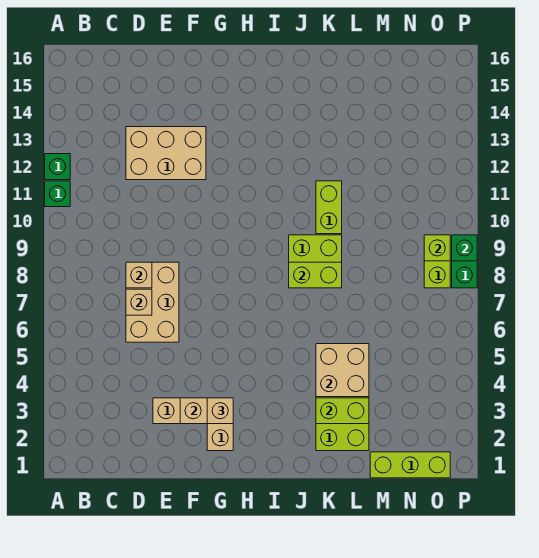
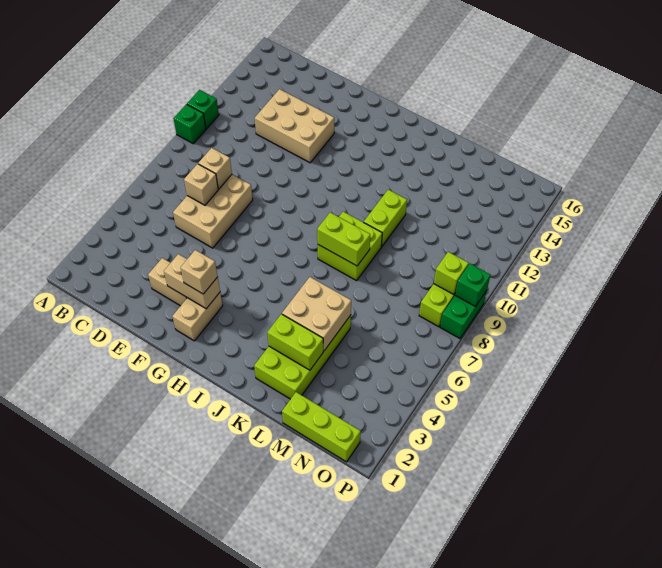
green 1x1 brick [45,154,70,180] -> green 1x1 brick moved to [173,104,206,144]

